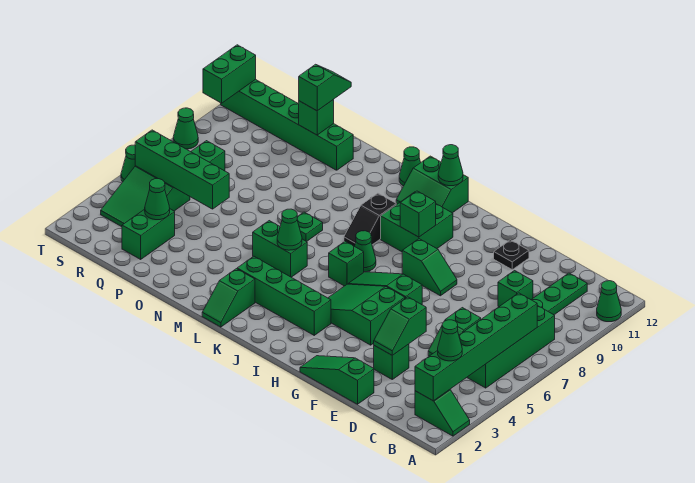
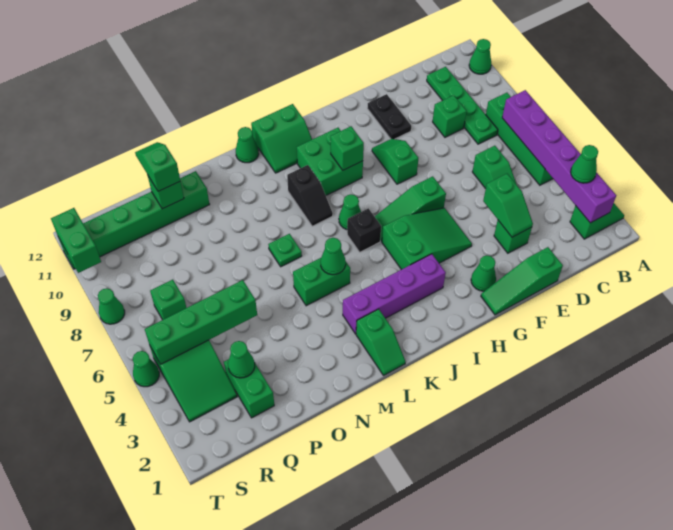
green 1x6 brick [415,293,537,401] -> purple 1x6 brick [502,90,616,223]
black 1x1 plate [494,240,529,270] -> black 1x2 plate [367,94,411,139]
green 2x3 slope [328,284,405,345] -> green 2x3 slope turned to [382,208,472,270]
green 1x2 slope [402,239,457,296] -> green 1x2 slope turned to [372,139,418,184]
green 1x4 brick [237,256,331,335] -> purple 1x4 brick [343,254,446,334]
green 1x1 brick [329,241,364,286] -> black 1x1 brick [347,208,381,252]
green 1x1 cone [438,145,463,186] -> green 1x1 cone moved to [471,256,496,291]

